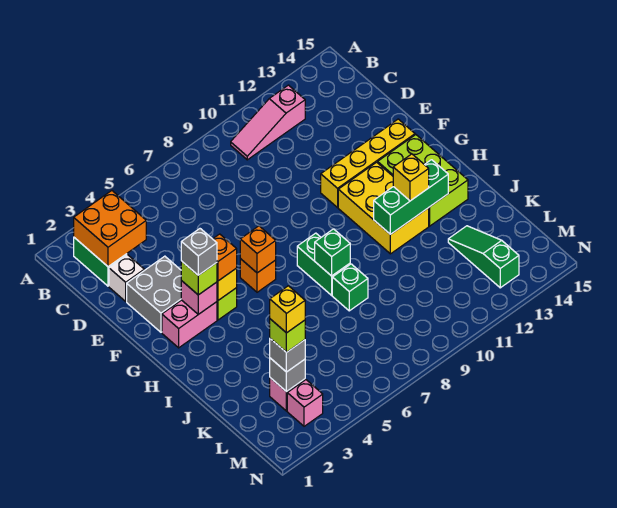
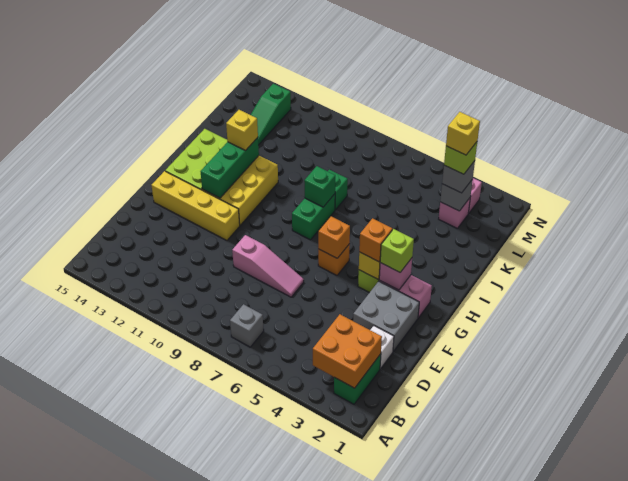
pink 1x3 slope [231,85,305,160] -> pink 1x3 slope moved to [232,235,304,297]
grey 1x1 brick [181,229,217,275] -> grey 1x1 brick moved to [230,304,264,347]
green 1x3 brick [374,160,448,234] -> green 1x3 brick turned to [201,138,259,198]

